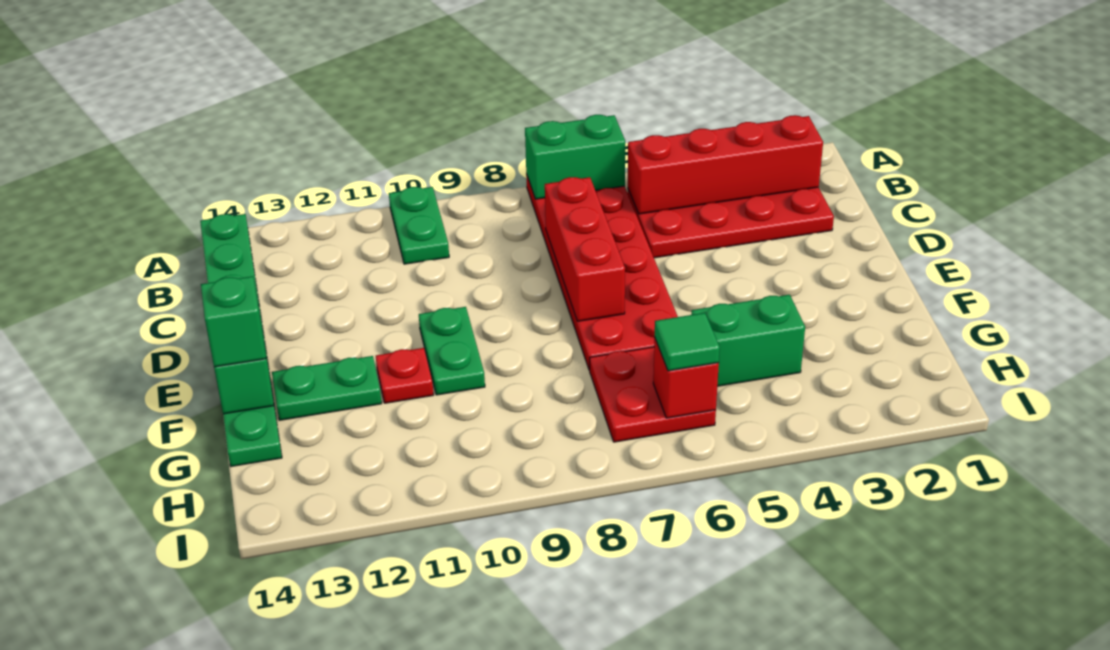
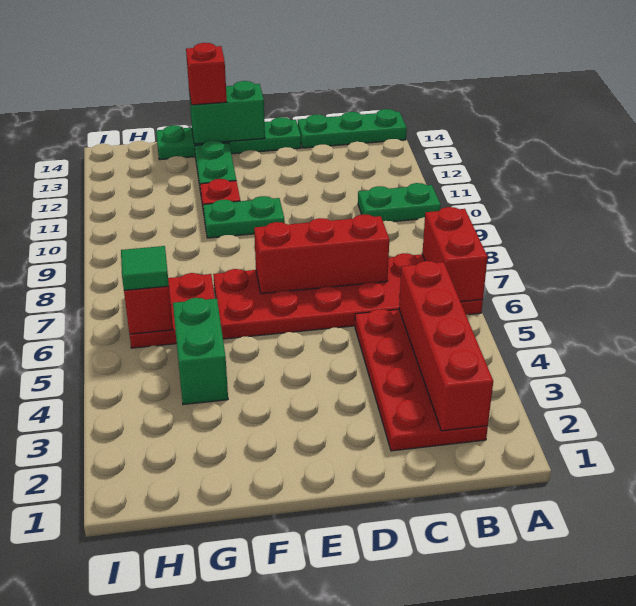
green 1x2 brick [525,115,625,199] -> red 1x2 brick [422,207,488,302]
green 1x1 brick [201,276,266,367] -> red 1x1 brick [186,43,227,105]

